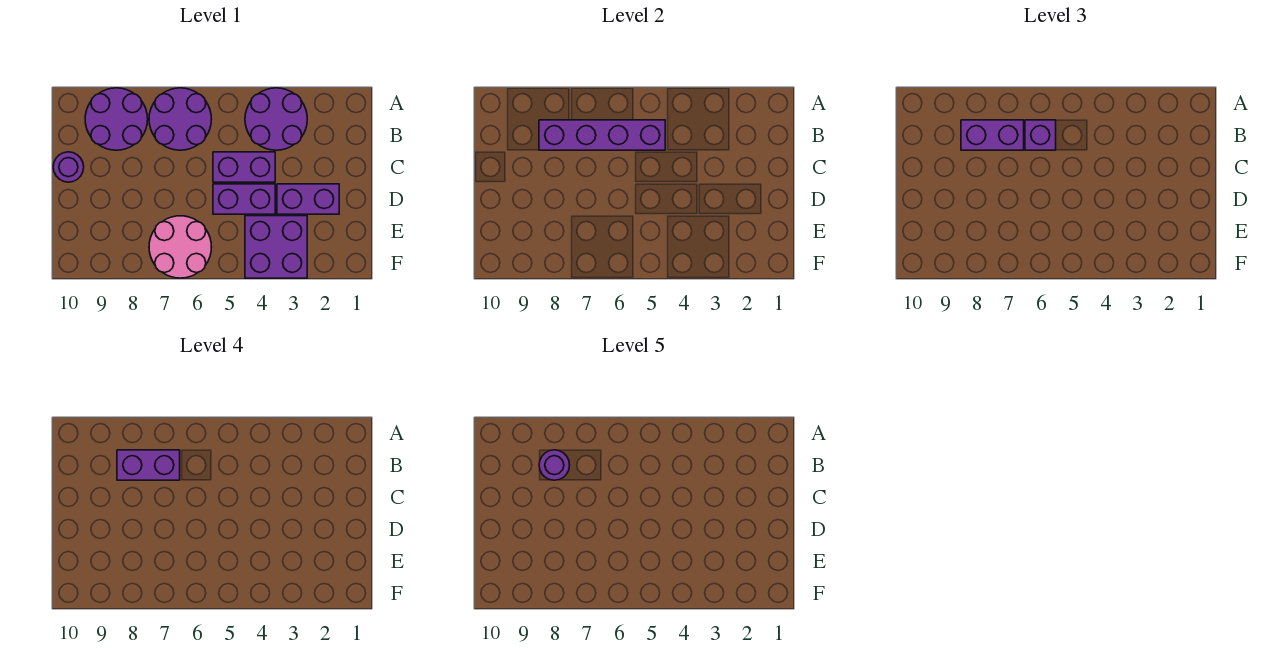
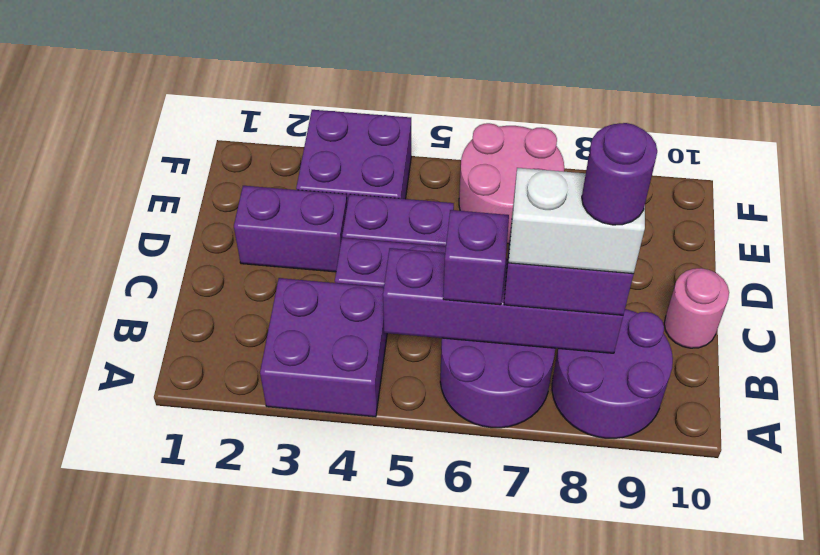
purple 2x2 round brick [245,88,307,150] -> purple 2x2 brick [260,278,387,417]
purple 1x2 brick [117,450,180,480] -> white 1x2 brick [508,168,645,274]
purple 1x1 round brick [53,152,84,182] -> pink 1x1 round brick [664,268,729,348]

